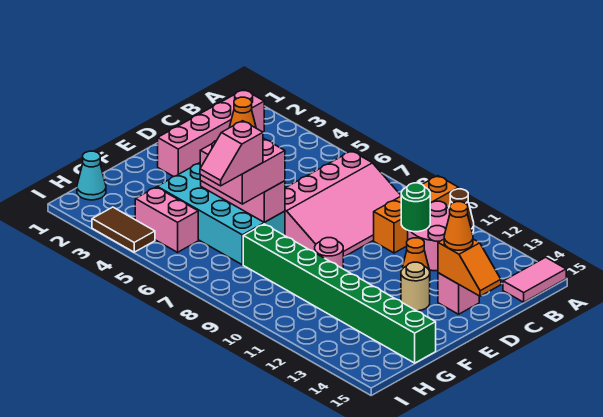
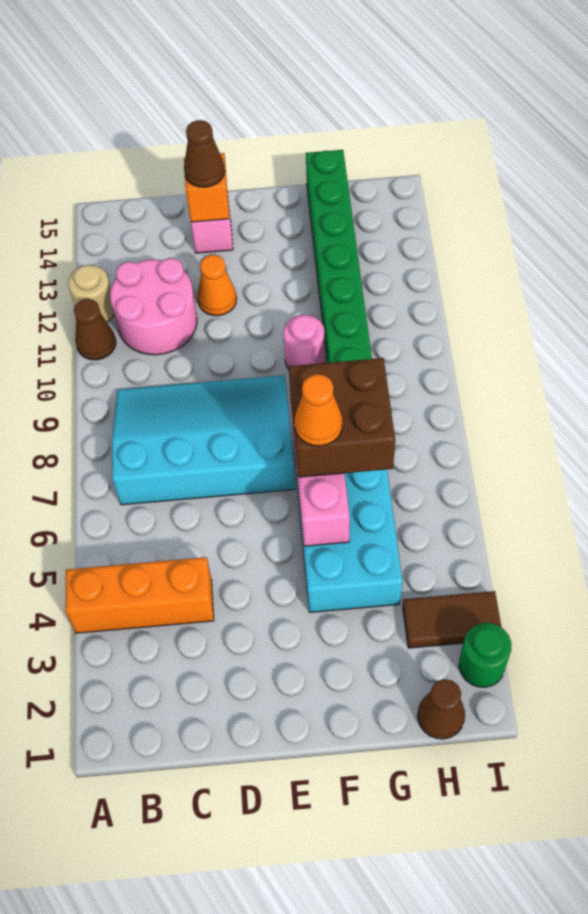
orange 1x3 brick [374,176,458,253] -> orange 1x3 brick moved to [65,557,214,633]
pink 1x2 tile [503,257,566,302] -> none
pink 1x4 brick [158,90,264,177] -> none
pink 3x4 slope [285,151,401,257] -> cyan 3x4 slope [112,375,295,505]
green 1x1 round brick [401,183,430,232] -> green 1x1 round brick moved to [459,623,511,687]
orange 1x1 cone [444,202,473,250] -> brown 1x1 cone [184,120,225,187]
tan 1x1 round brick [401,262,430,311] -> tan 1x1 round brick moved to [68,265,114,322]
pink 2x2 brick [200,138,285,204] -> brown 2x2 brick [289,358,395,477]
pink 1x2 slope [200,121,263,186] -> none
cyan 1x1 cone [77,151,106,200] -> brown 1x1 cone [418,679,465,739]
pink 1x2 brick [135,187,198,252] -> none
brown 1x2 tile [92,207,155,252] -> brown 1x2 tile turned to [403,591,502,648]

